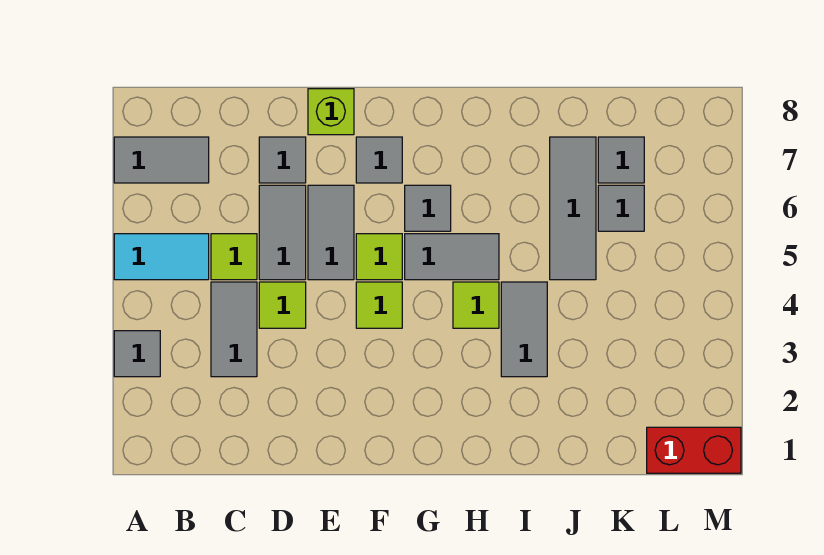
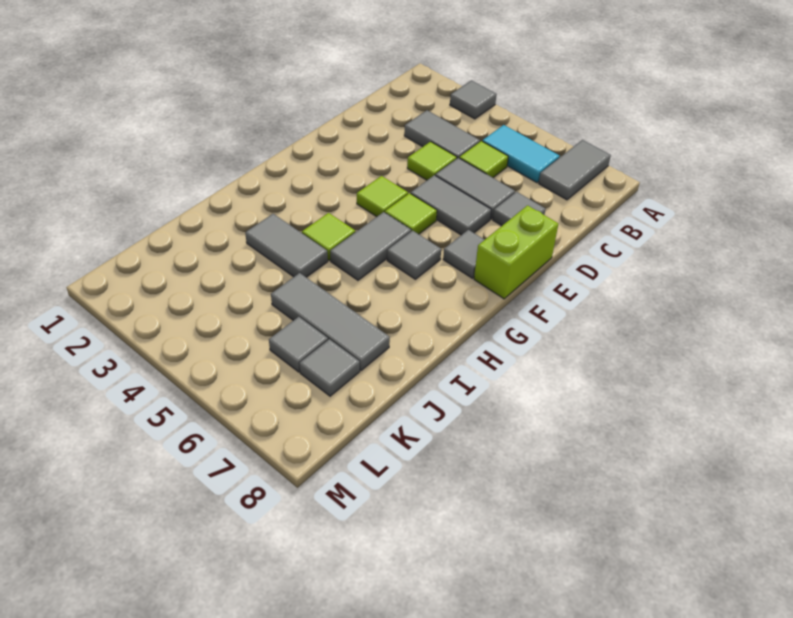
cyan 1x2 tile [114,234,209,280] -> cyan 1x2 tile turned to [482,125,560,183]
lime 1x1 brick [308,89,354,135] -> lime 1x2 brick [474,205,558,299]
red 1x2 brick [647,427,741,473] -> none

